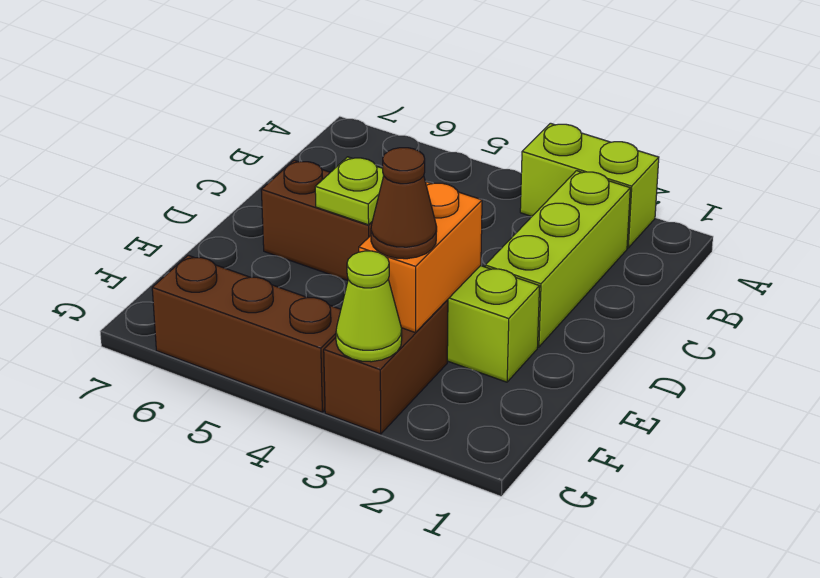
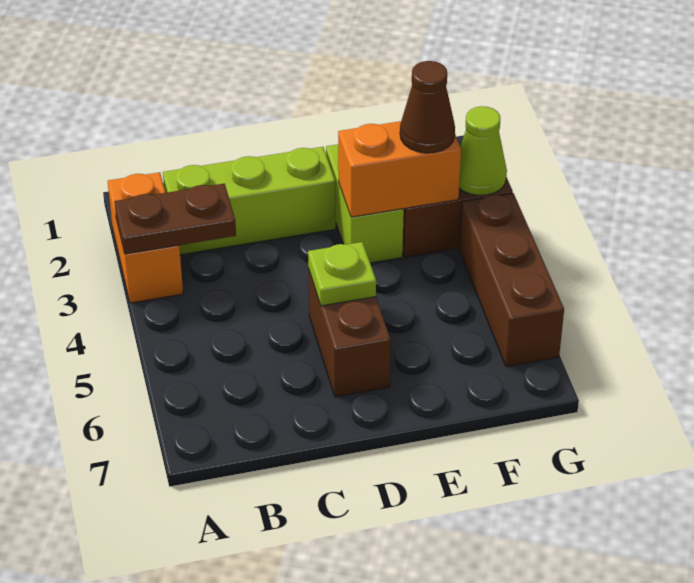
lime 1x2 brick [520,123,659,248] -> orange 1x2 brick [108,172,183,303]
none -> brown 1x2 plate [114,184,236,254]

